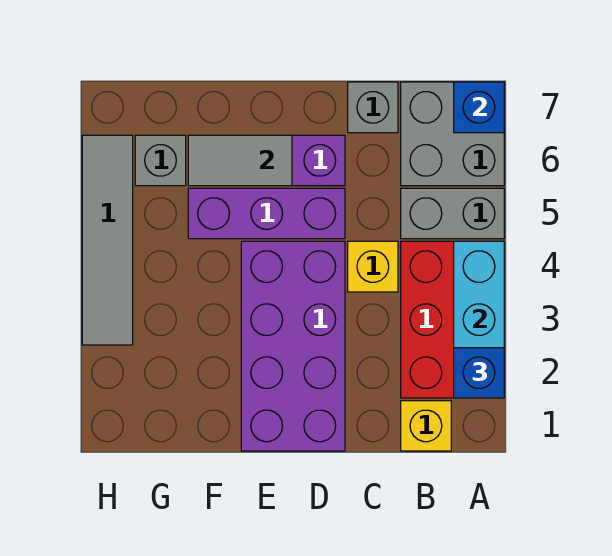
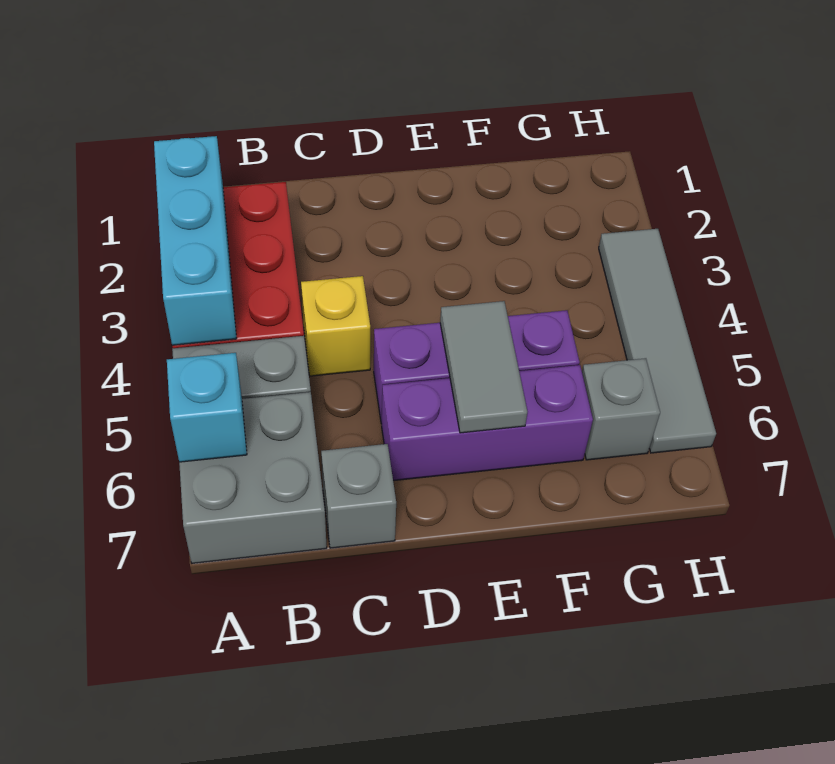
blue 1x1 brick [454,348,504,398] -> none
none -> cyan 1x1 brick [167,353,247,462]
blue 1x1 brick [454,82,504,133] -> none
yellow 1x1 brick [401,401,451,451] -> none
purple 2x4 brick [241,241,345,451] -> none
grey 1x2 tile [188,135,292,186] -> grey 1x2 tile turned to [440,301,527,433]

